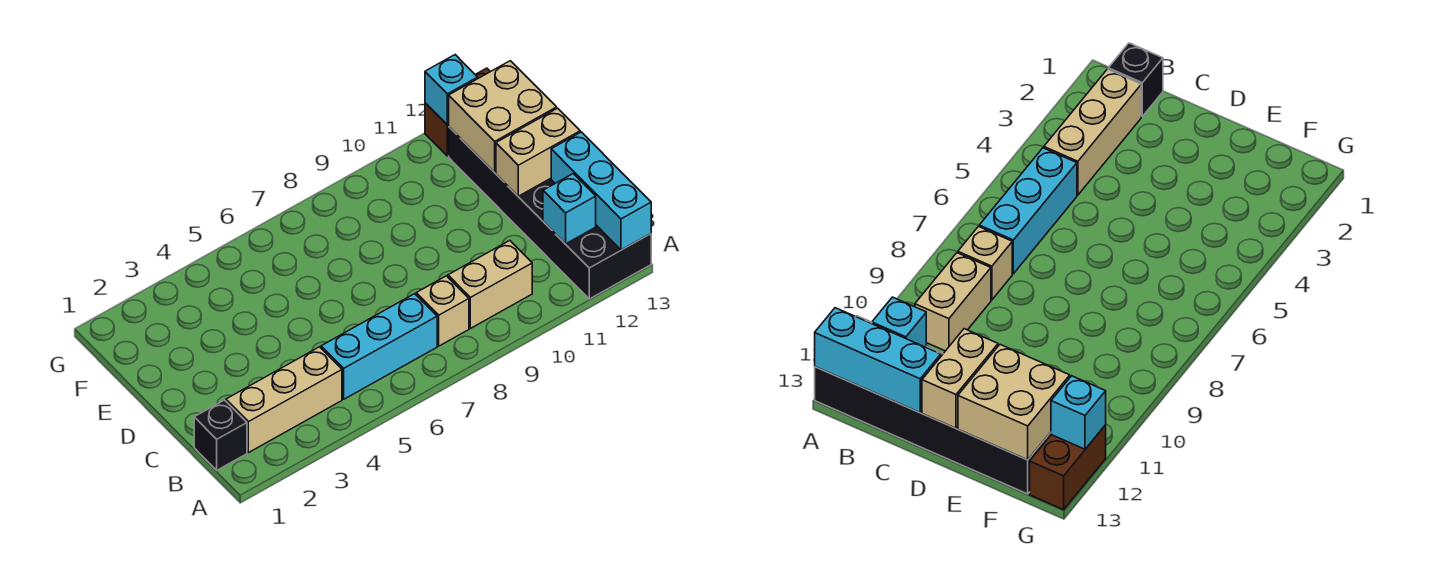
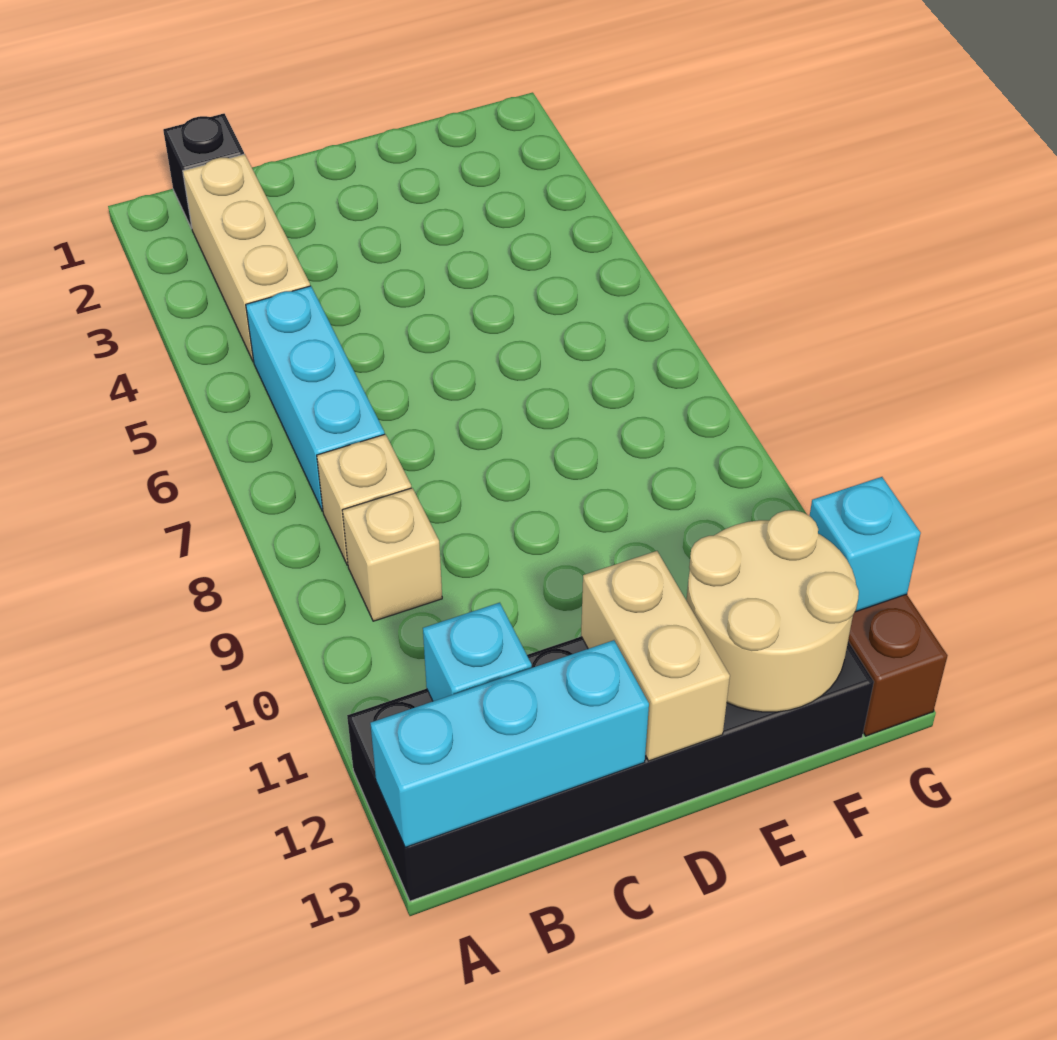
tan 1x2 brick [448,241,532,328] -> tan 1x1 brick [342,488,442,621]
tan 2x2 brick [448,61,557,172] -> tan 2x2 round brick [686,510,859,712]

